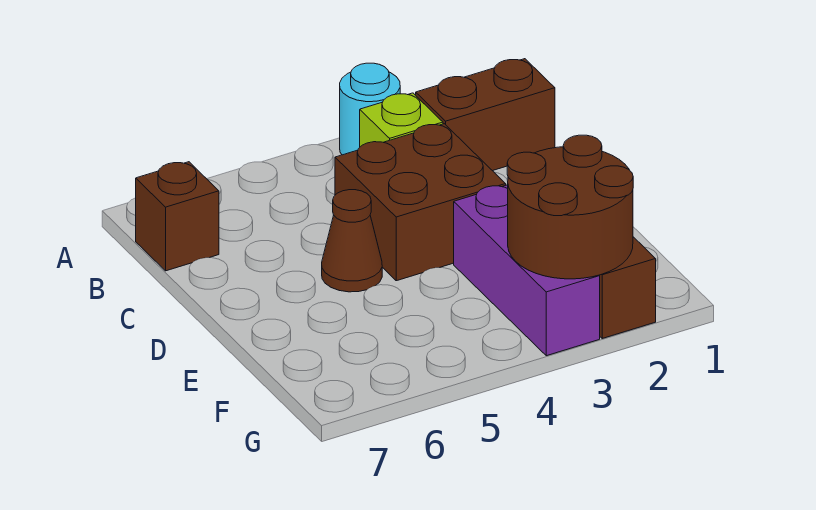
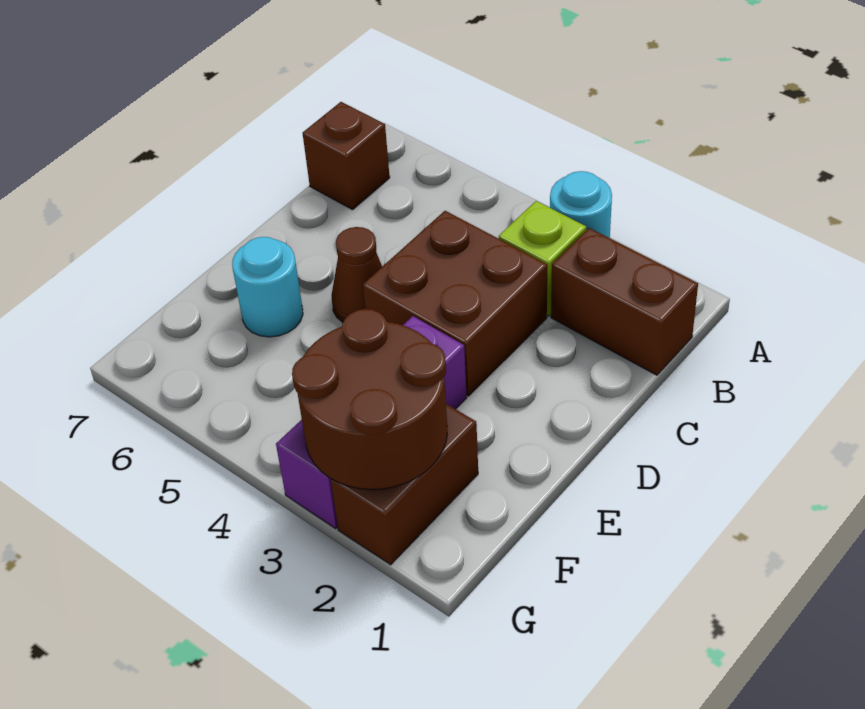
none -> cyan 1x1 round brick [232,237,303,337]

